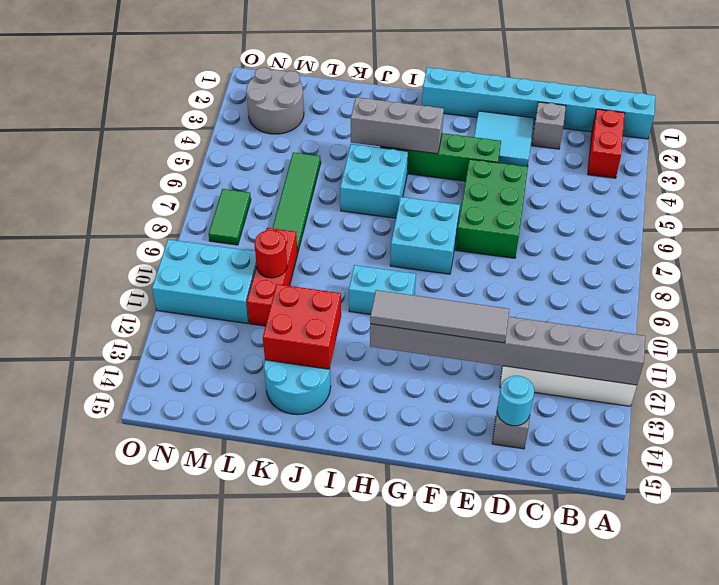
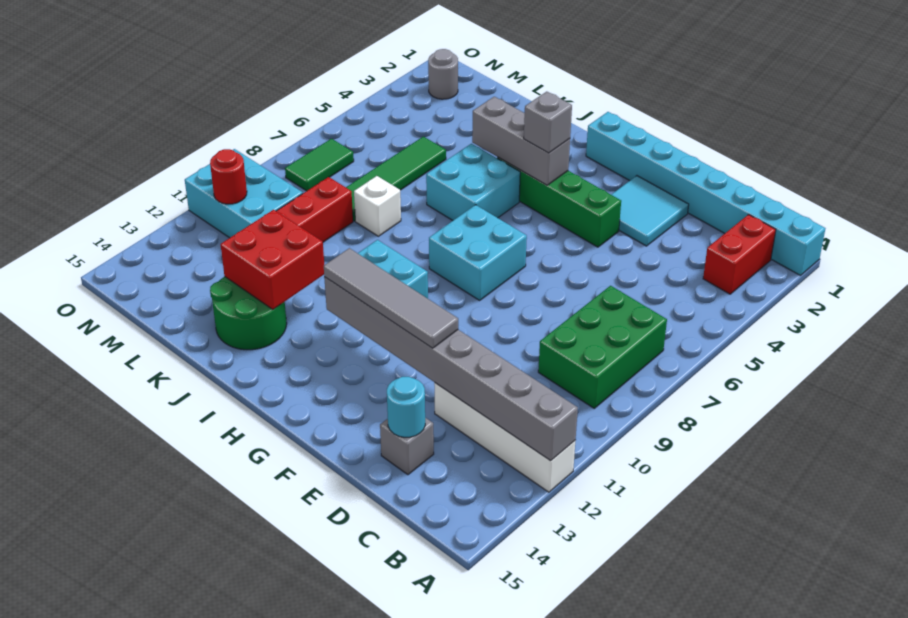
grey 1x1 brick [532,102,566,149] -> grey 1x1 brick moved to [524,92,572,153]
green 2x3 brick [456,159,528,258] -> green 2x3 brick moved to [538,286,667,408]
cyan 2x2 round brick [264,360,331,414] -> green 2x2 round brick [210,277,287,350]
none -> white 1x1 brick [354,176,401,236]
red 1x1 round brick [254,230,287,278] -> red 1x1 round brick moved to [210,149,247,204]
grey 2x2 round brick [246,67,304,134] -> grey 1x1 round brick [428,49,458,99]

